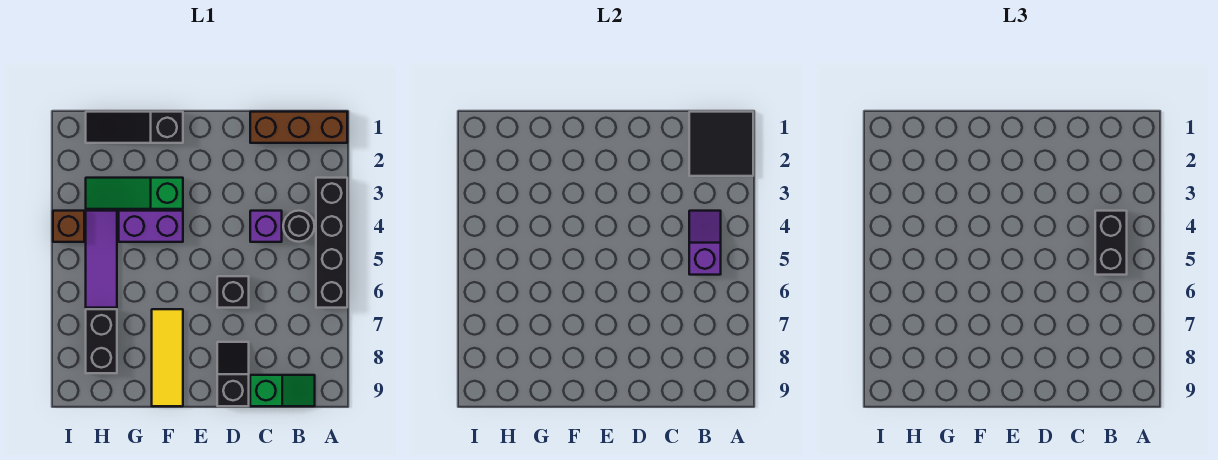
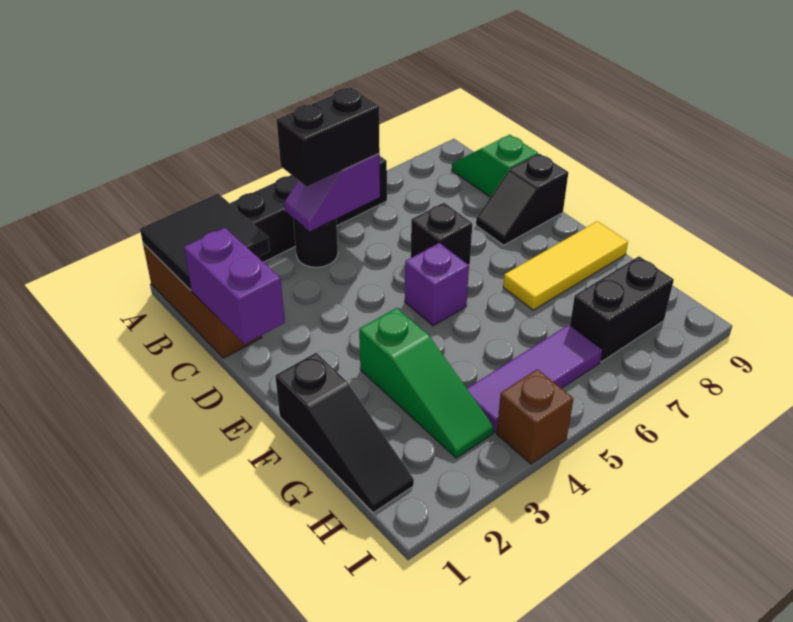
purple 1x1 brick [250,211,282,242] -> purple 1x1 brick moved to [405,243,469,326]
purple 1x2 brick [119,211,183,242] -> purple 1x2 brick moved to [184,228,285,344]

